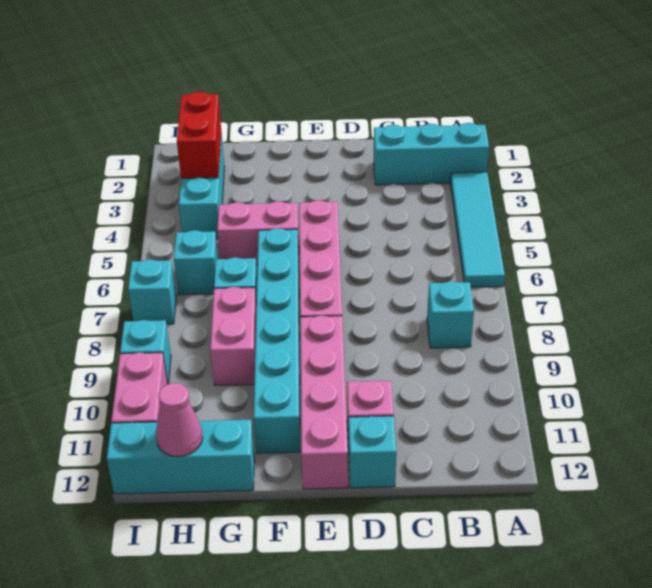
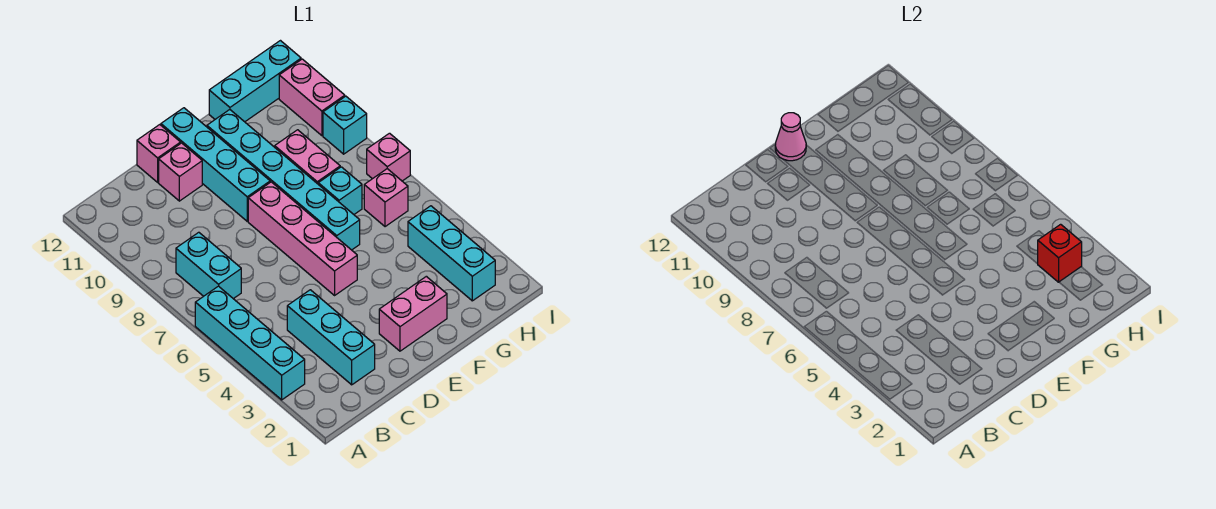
cyan 1x3 brick [374,123,489,185] -> cyan 1x3 brick turned to [287,290,375,385]
cyan 1x4 tile [450,172,505,287] -> cyan 1x4 brick [195,286,305,400]
cyan 1x1 brick [427,281,474,348] -> cyan 1x2 brick [176,232,241,299]
cyan 1x1 brick [349,416,396,488] -> pink 1x1 brick [137,125,181,182]
pink 1x4 brick [300,315,348,489] -> cyan 1x4 brick [161,108,270,221]
pink 1x2 brick [217,201,299,265] -> pink 1x2 brick moved to [379,276,447,351]
red 1x2 brick [177,92,221,178] -> red 1x1 brick [1038,224,1082,282]
cyan 1x1 brick [174,230,218,295] -> pink 1x1 brick [364,169,408,227]
pink 1x1 cone [156,383,203,457] -> pink 1x1 cone moved to [775,113,806,161]
cyan 1x1 brick [128,259,176,324] -> pink 1x1 brick [367,133,410,181]

